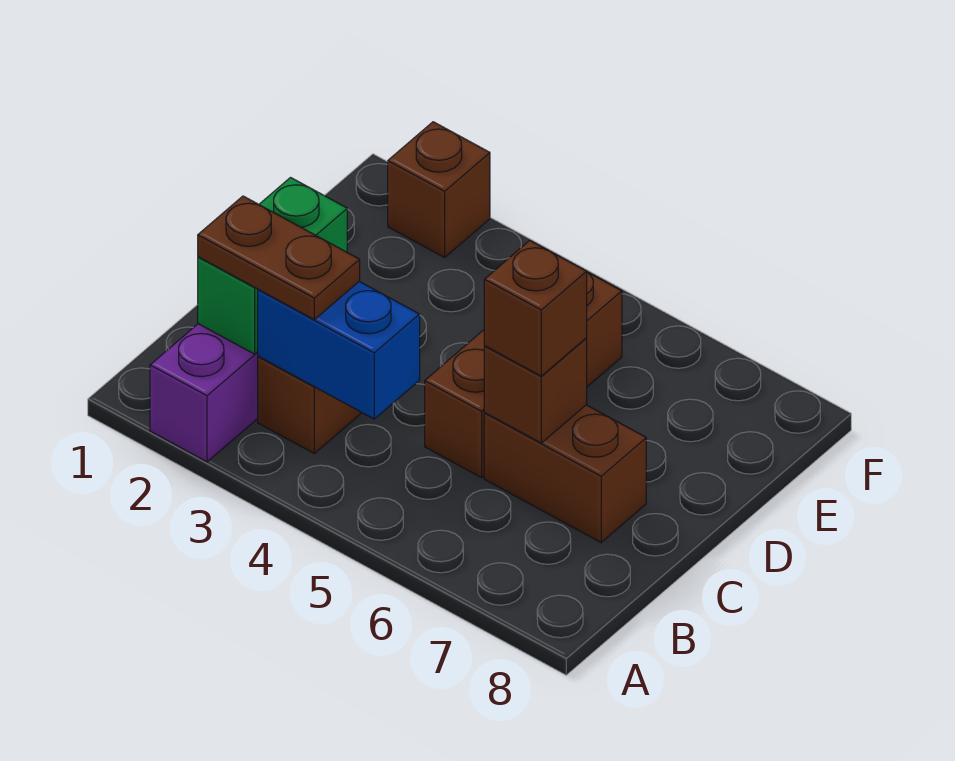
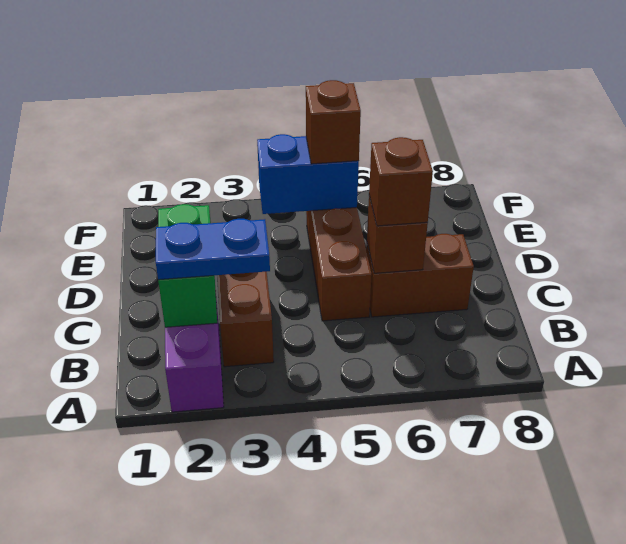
brown 1x2 plate [198,196,360,320] -> blue 1x2 plate [156,219,270,280]
blue 1x2 brick [258,282,420,419] -> blue 1x2 brick moved to [257,134,359,214]
brown 1x1 brick [388,122,490,257] -> brown 1x1 brick moved to [306,80,361,164]

